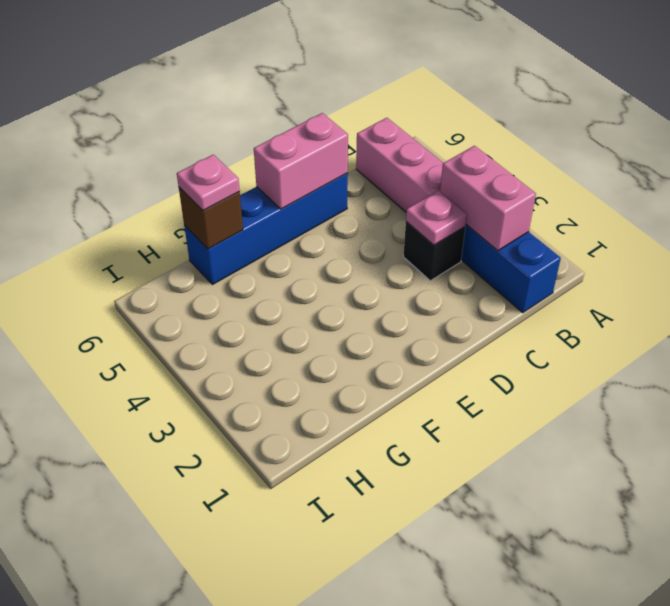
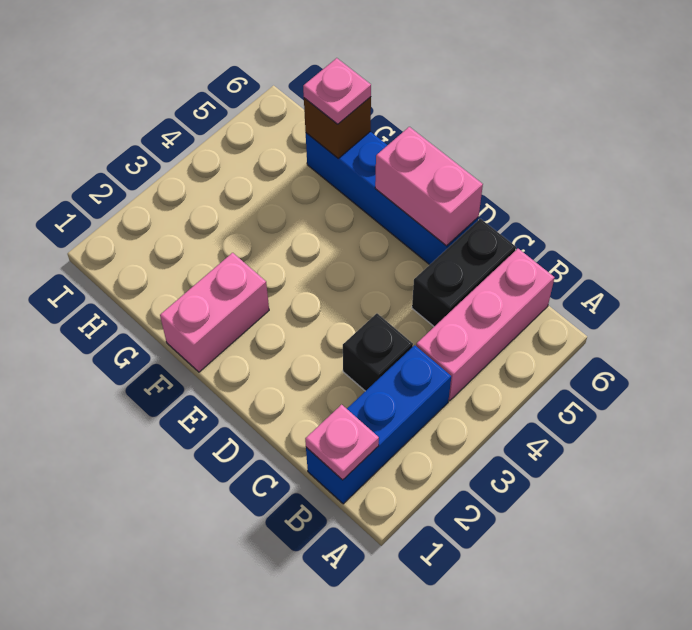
pink 1x2 brick [440,146,536,251] -> pink 1x2 brick moved to [160,253,269,372]
pink 1x1 plate [406,191,467,245] -> pink 1x1 plate moved to [305,405,379,480]
none -> black 1x2 brick [412,219,516,326]

